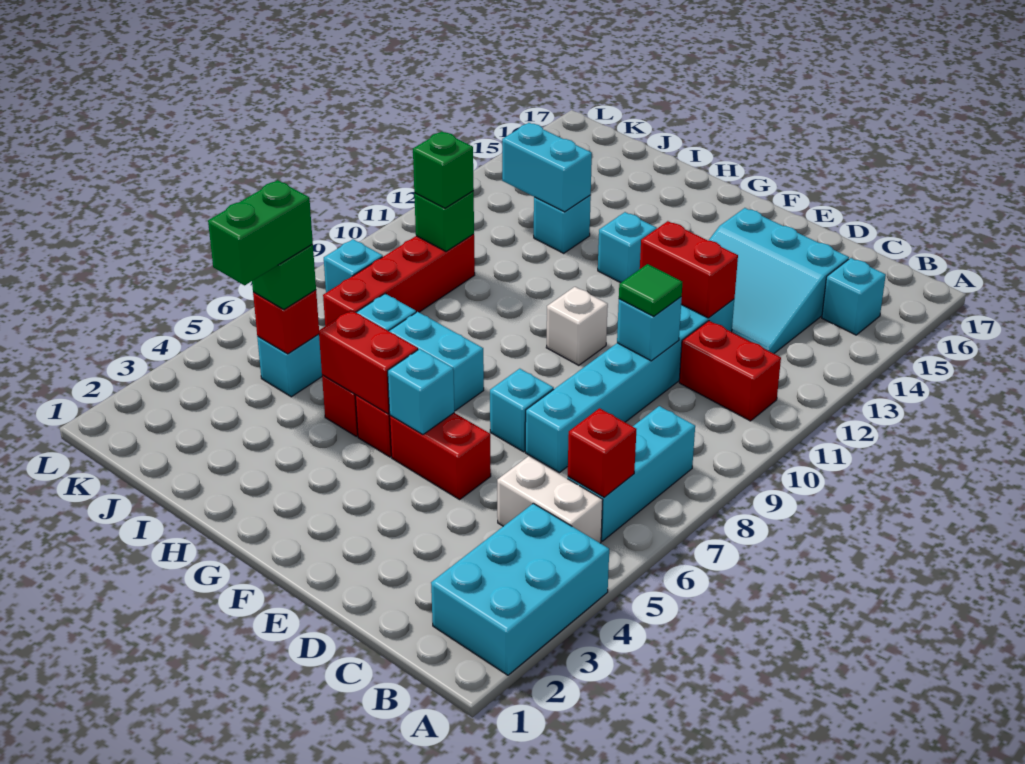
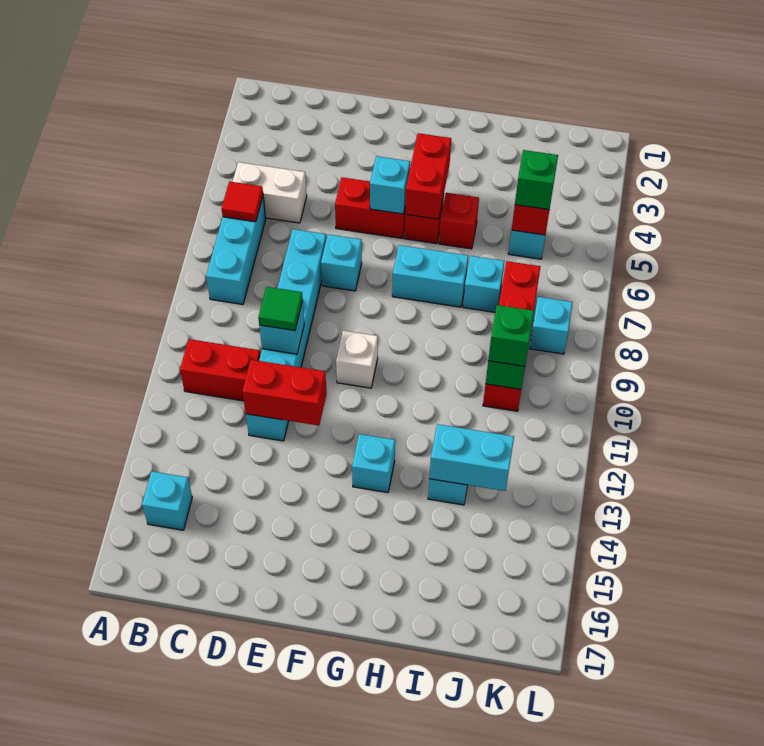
cyan 2x3 brick [431,503,609,675] -> none
red 1x1 brick [568,408,636,497] -> red 1x1 tile [222,181,263,222]
cyan 3x3 slope [708,208,849,354] -> none
red 1x2 brick [319,310,418,414] -> red 1x2 brick turned to [405,133,451,219]
green 1x2 brick [208,180,313,285] -> none

